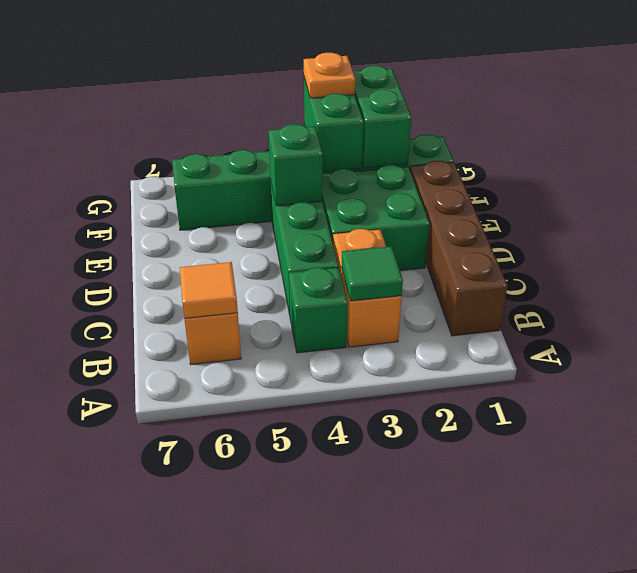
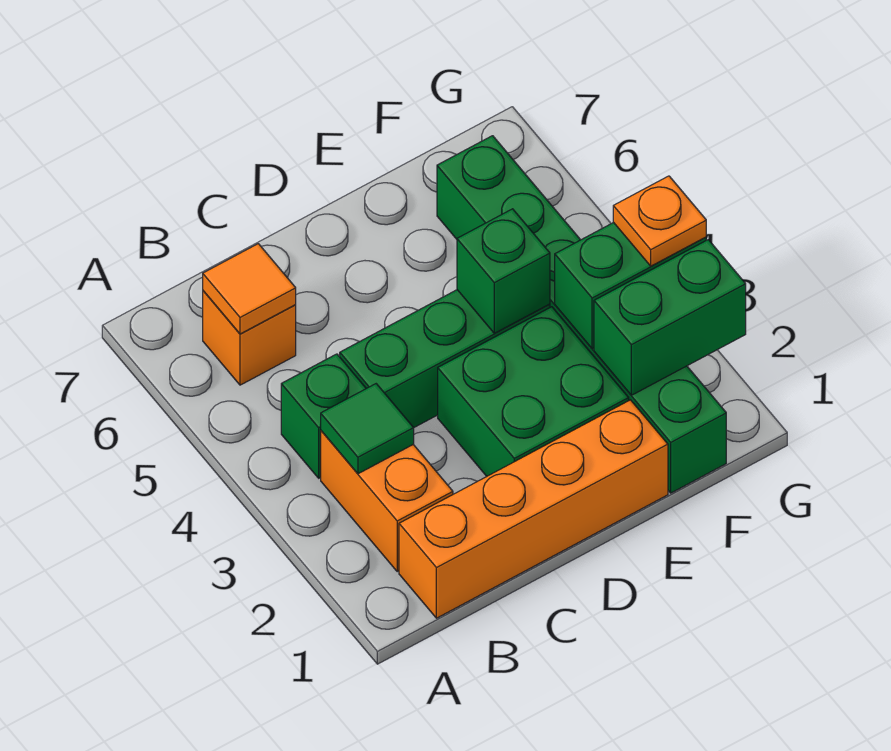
brown 1x4 brick [410,161,508,336] -> orange 1x4 brick [399,400,668,618]
orange 1x2 brick [333,229,402,347] -> orange 1x2 brick turned to [321,431,453,571]

